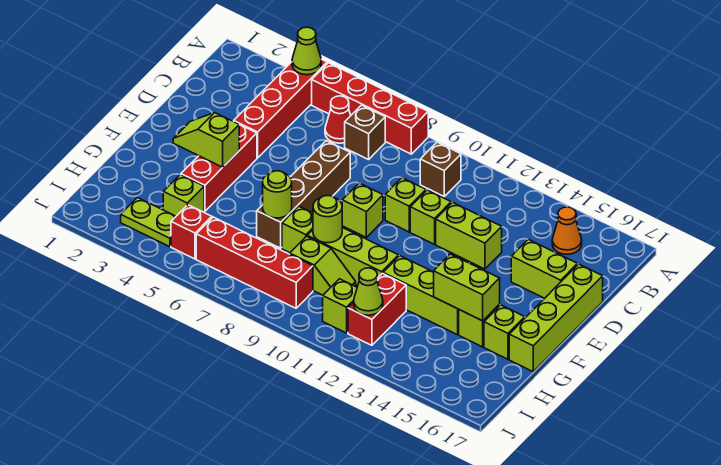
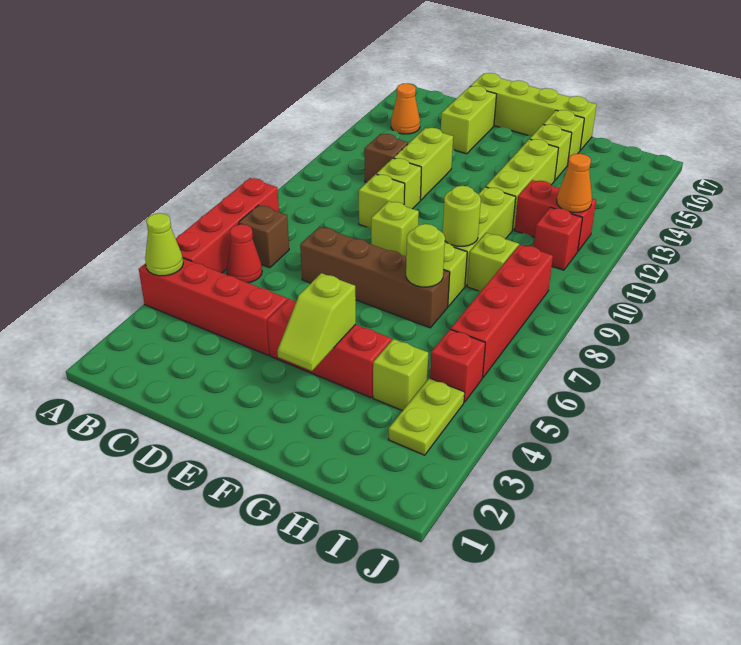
brown 1x1 brick [420,142,461,196] -> brown 1x1 brick moved to [364,134,408,182]
lime 1x2 brick [434,254,500,321] -> none
lime 1x1 brick [323,279,357,333] -> red 1x1 brick [534,207,582,270]
lime 1x1 cone [354,268,383,315] -> orange 1x1 cone [557,154,592,212]

